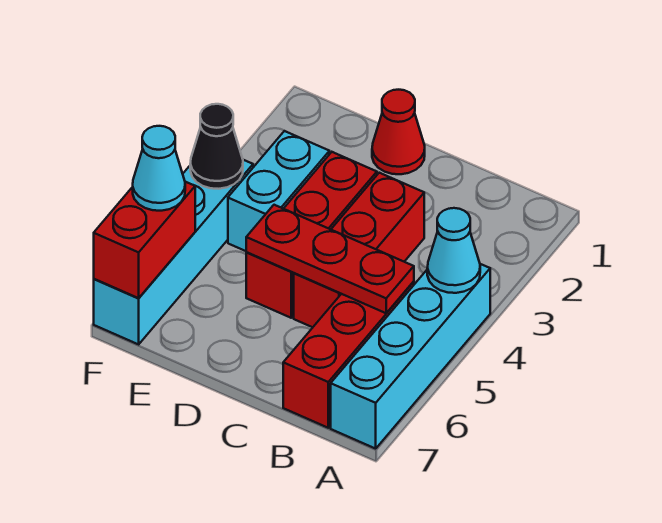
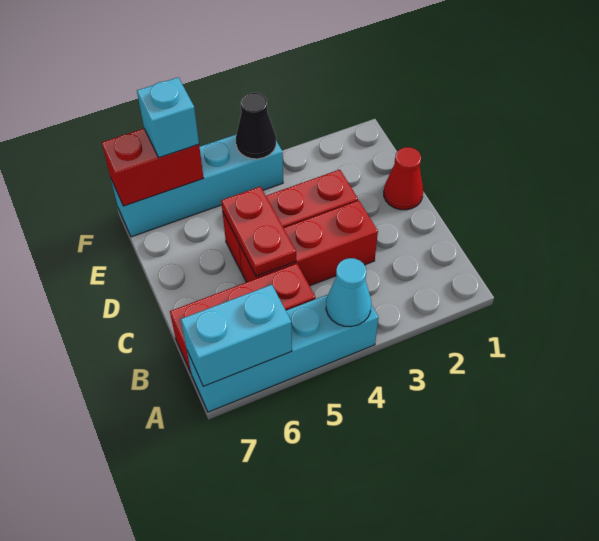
red 1x3 plate [246,205,414,313] -> red 1x2 plate [221,187,296,276]
cyan 1x2 brick [228,131,329,251] -> cyan 1x2 brick moved to [181,285,292,386]
cyan 1x1 cone [133,126,185,211] -> cyan 1x1 brick [137,77,199,157]

